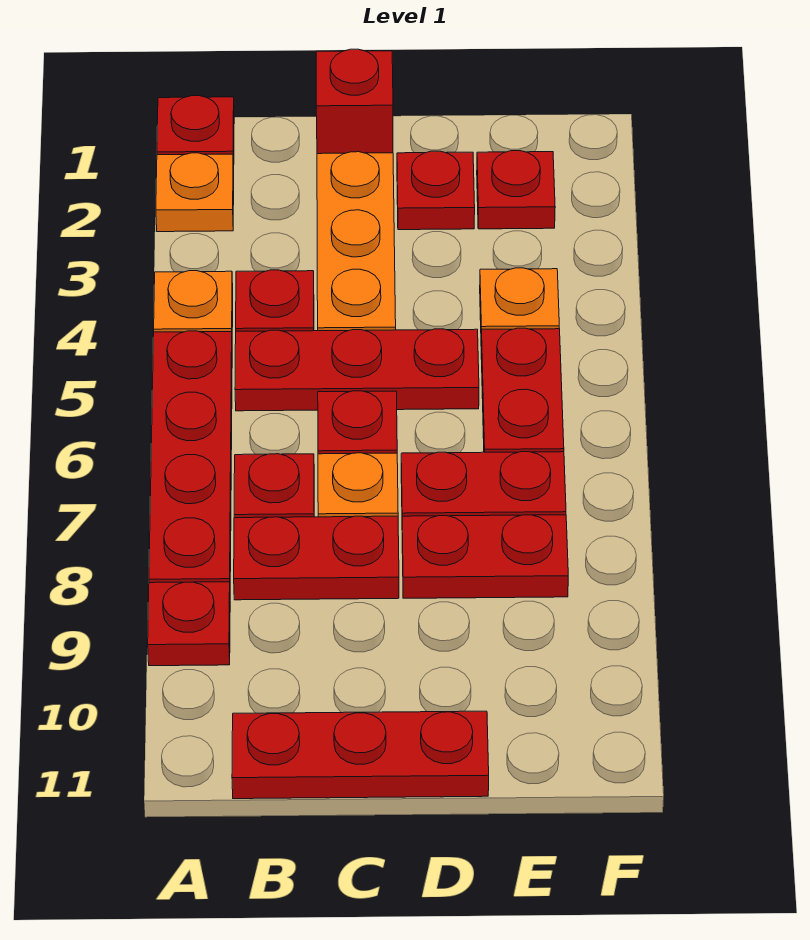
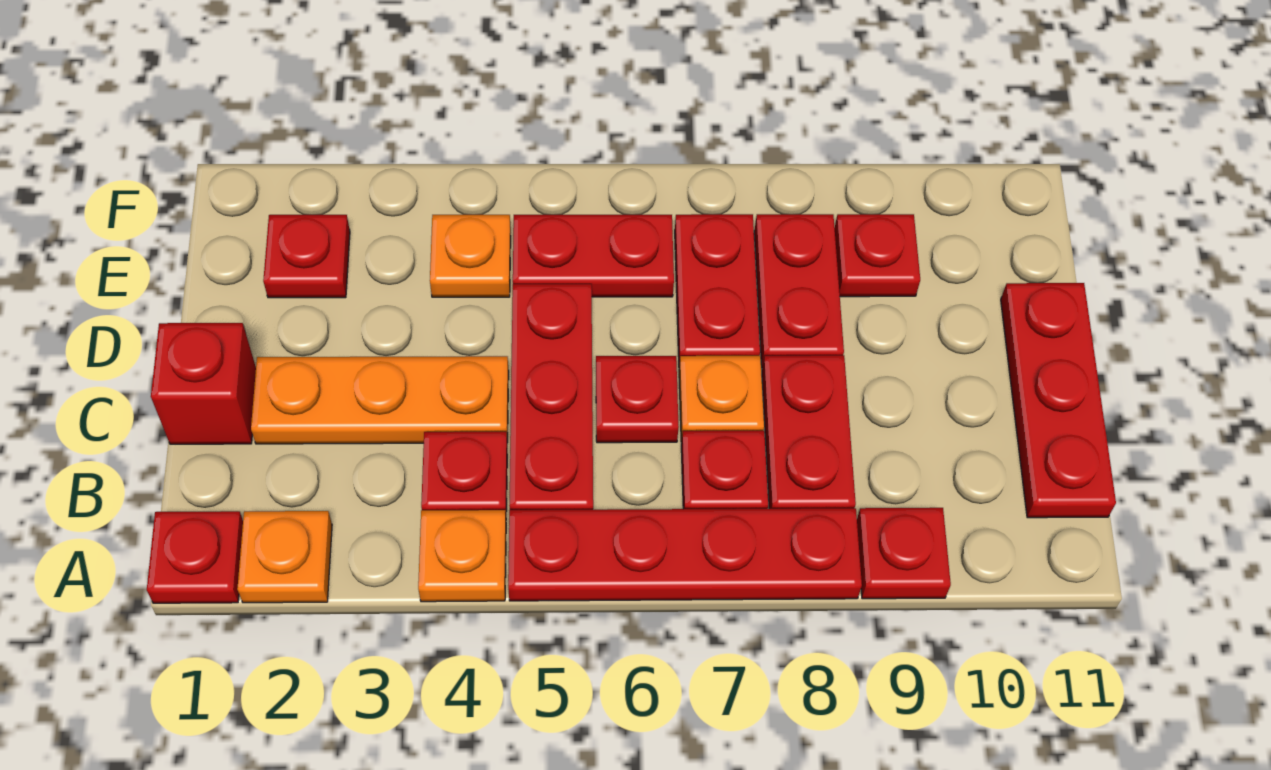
red 1x1 plate [397,151,475,230] -> red 1x1 plate moved to [835,214,920,297]

